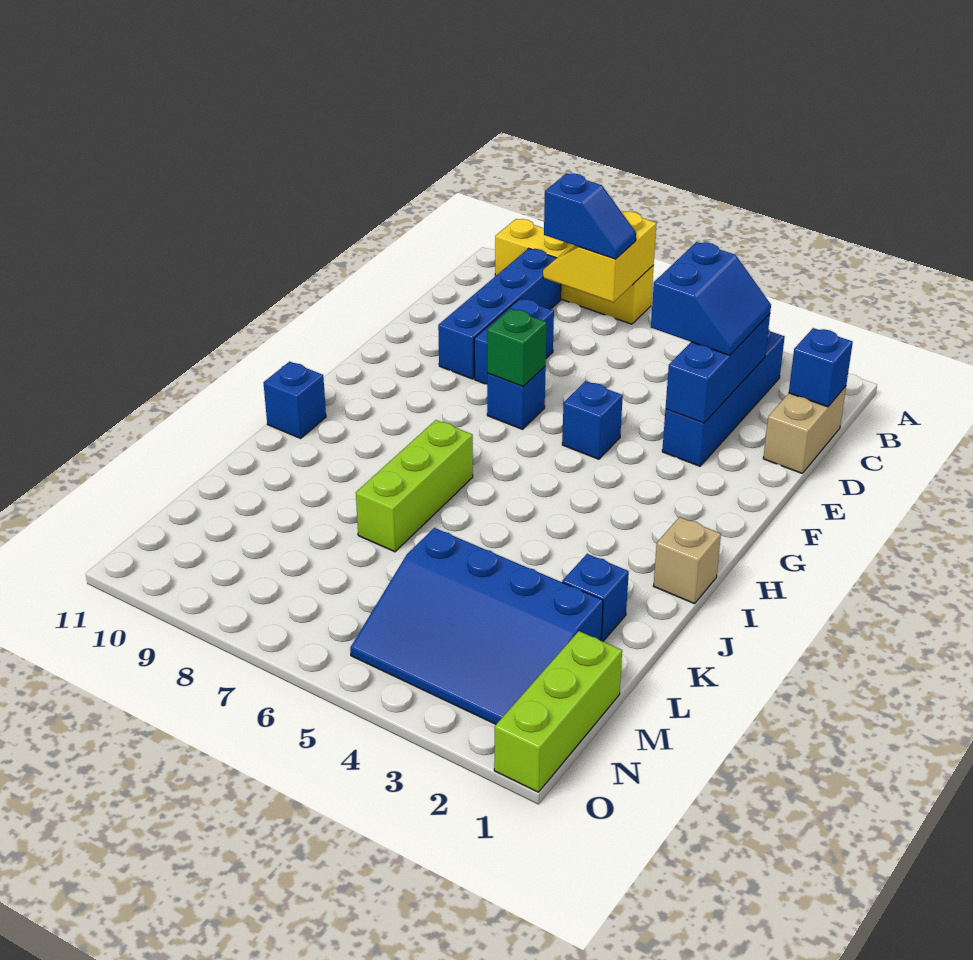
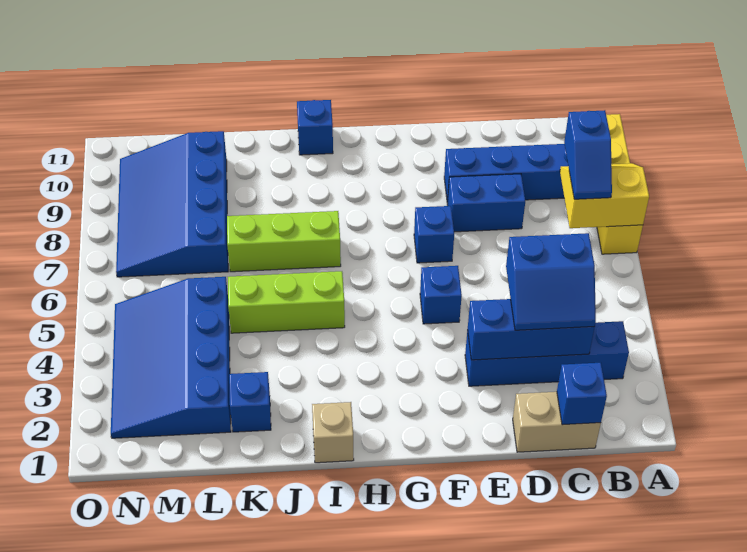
green 1x1 brick [487,309,547,386] -> none
none -> blue 3x4 slope [116,131,228,277]
lime 1x3 brick [494,631,622,792] -> lime 1x3 brick moved to [228,271,345,333]

